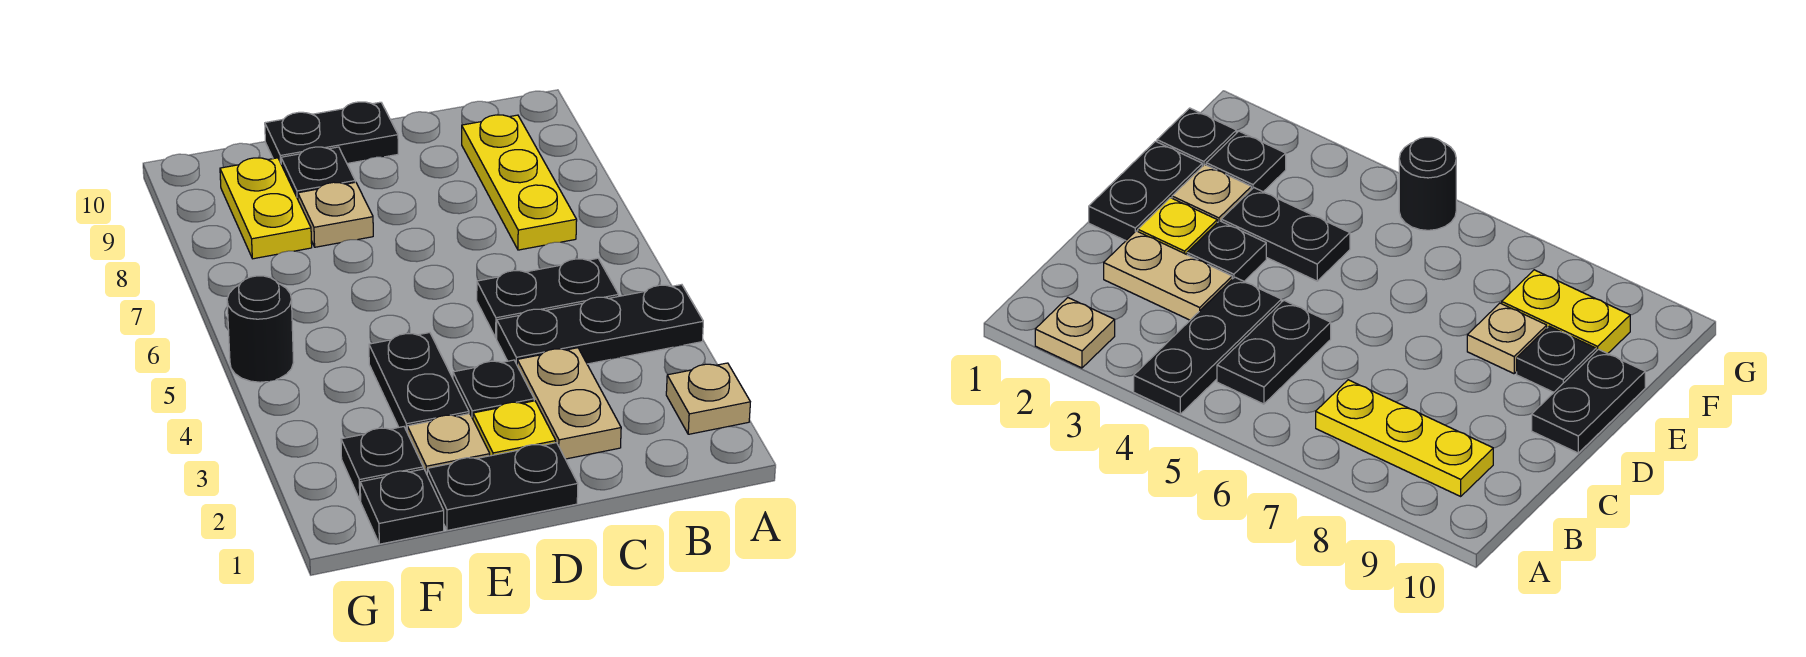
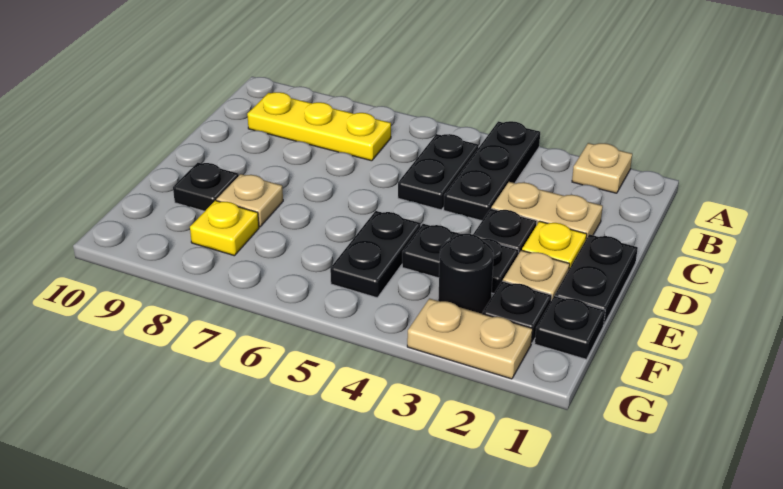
black 1x2 plate [265,102,398,163] -> black 1x2 plate moved to [330,211,421,298]
yellow 1x2 plate [220,158,312,259] -> yellow 1x1 plate [190,201,259,256]
none -> tan 1x2 plate [407,299,532,379]
black 1x1 round brick [227,276,294,382] -> black 1x1 round brick moved to [438,234,494,314]

